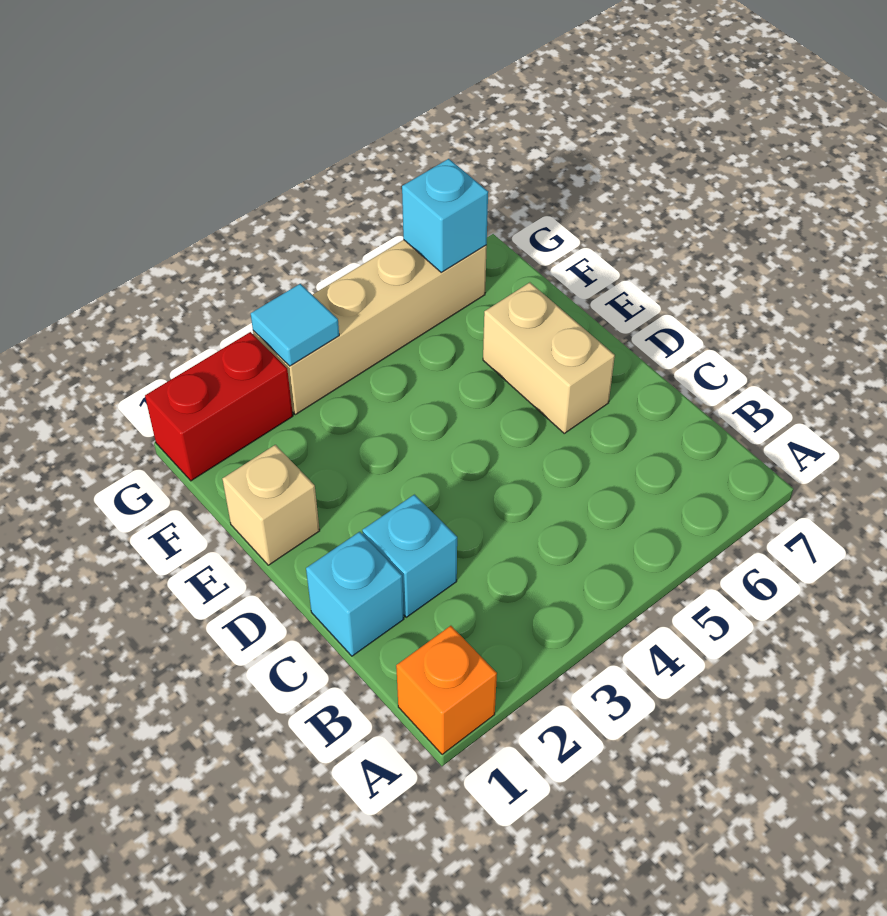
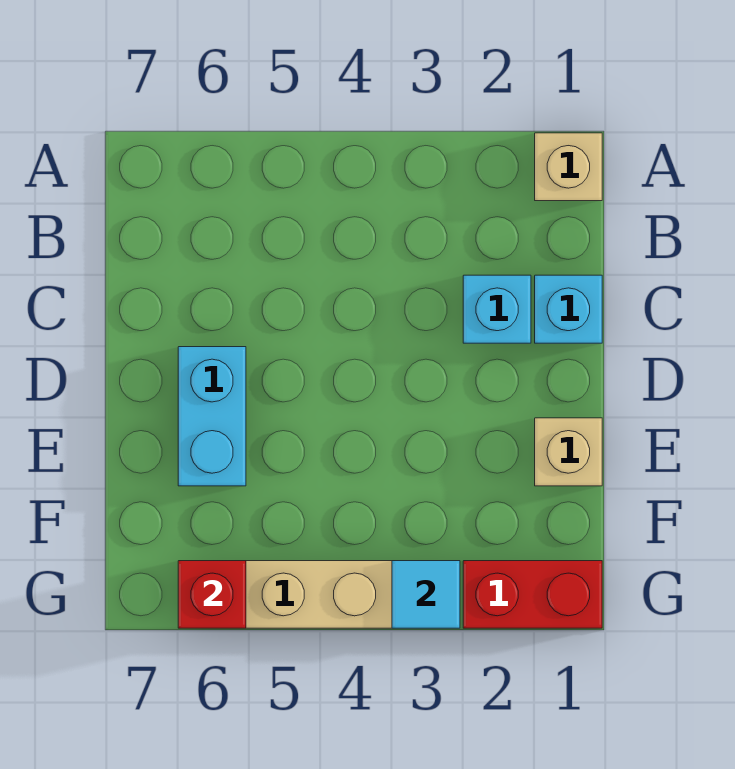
orange 1x1 brick [396,626,497,754] -> tan 1x1 brick [535,133,602,201]
tan 1x2 brick [483,282,615,433] -> cyan 1x2 brick [178,347,246,486]
cyan 1x1 brick [402,159,488,272] -> red 1x1 brick [178,561,246,628]

